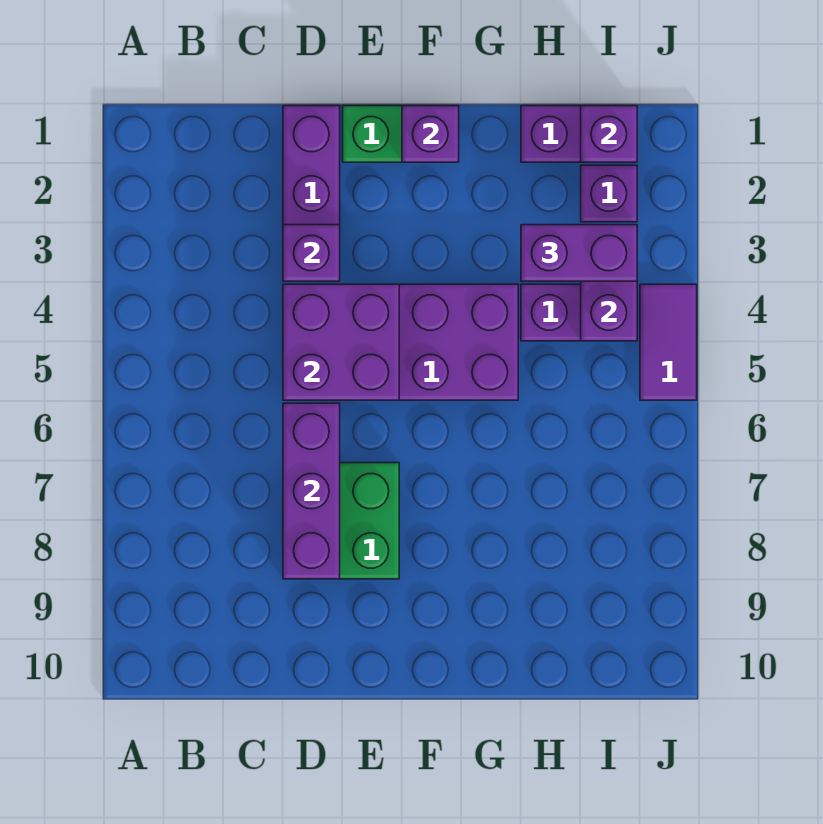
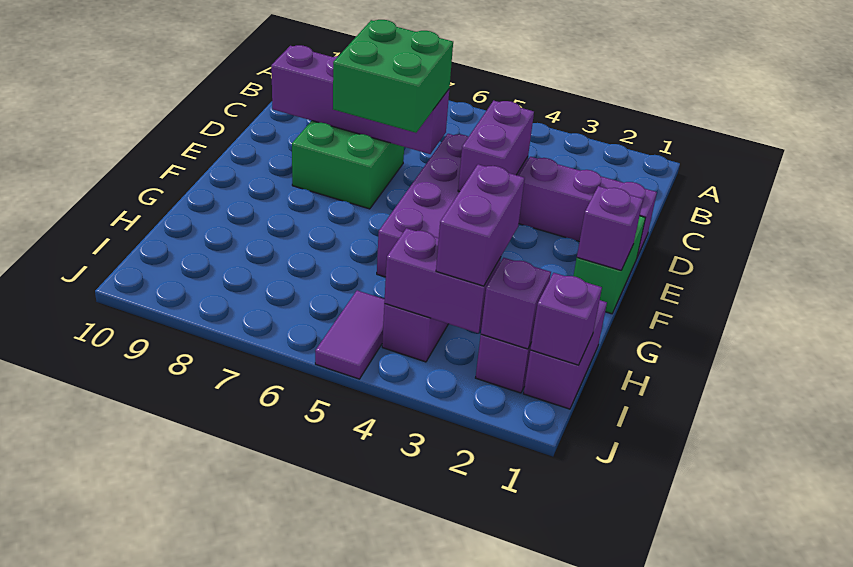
purple 1x1 brick [283,225,340,281] -> purple 1x1 brick moved to [481,258,551,349]
purple 2x2 brick [283,284,399,400] -> purple 1x2 brick [458,101,534,192]
purple 1x3 brick [283,403,340,579] -> purple 1x4 brick [271,45,449,154]
none -> green 2x2 brick [333,20,453,133]
purple 1x2 tile [640,284,697,400] -> purple 1x2 tile turned to [315,290,385,379]

